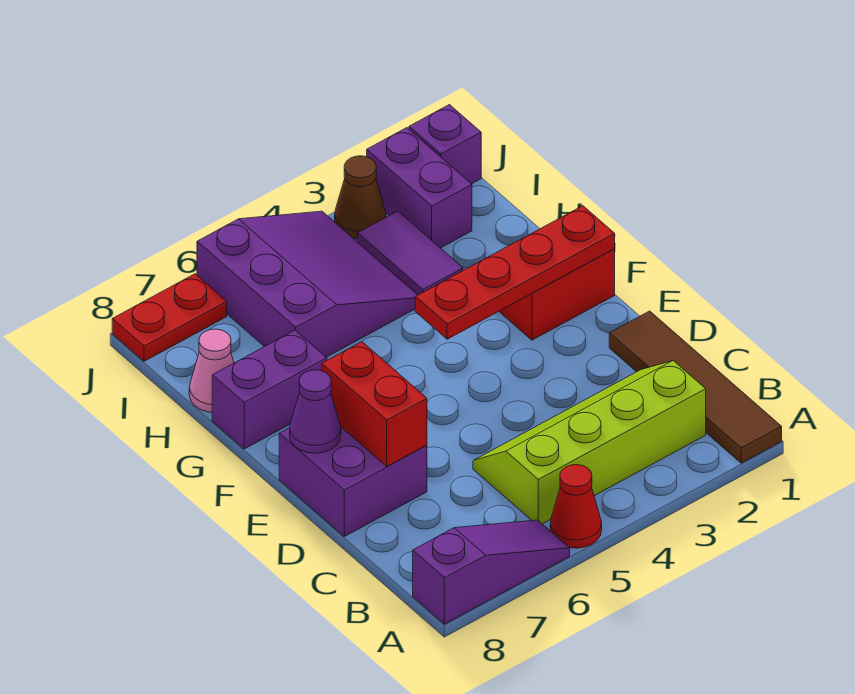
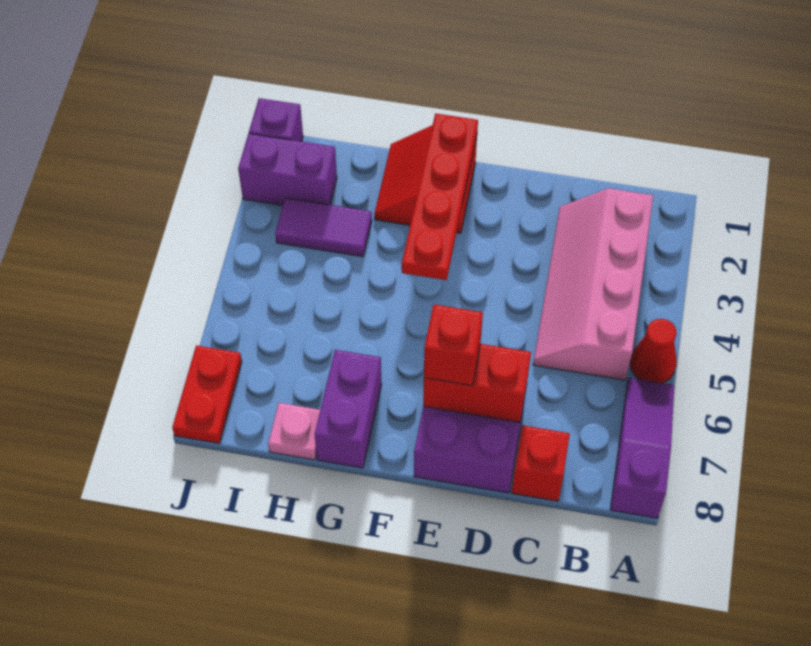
brown 1x4 tile [609,311,782,463] -> none
lime 2x4 slope [473,361,706,524] -> pink 2x4 slope [533,188,653,380]
none -> red 1x1 brick [512,425,570,501]
none -> red 1x1 brick [424,305,483,386]
purple 1x1 cone [290,370,341,453] -> none
purple 3x3 slope [197,211,417,357] -> none
pink 1x1 cone [189,329,234,412] -> pink 1x1 plate [268,403,320,460]
brown 1x1 cone [335,156,386,239] -> none

